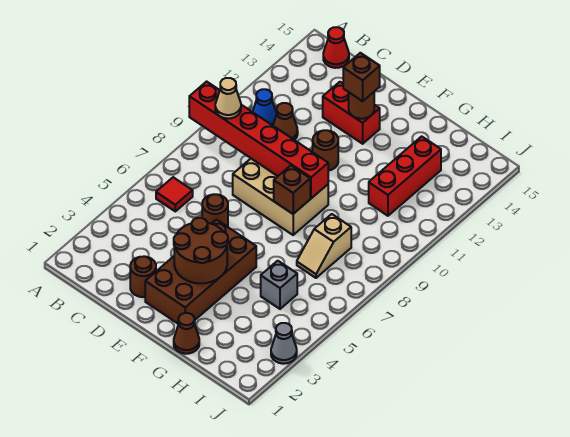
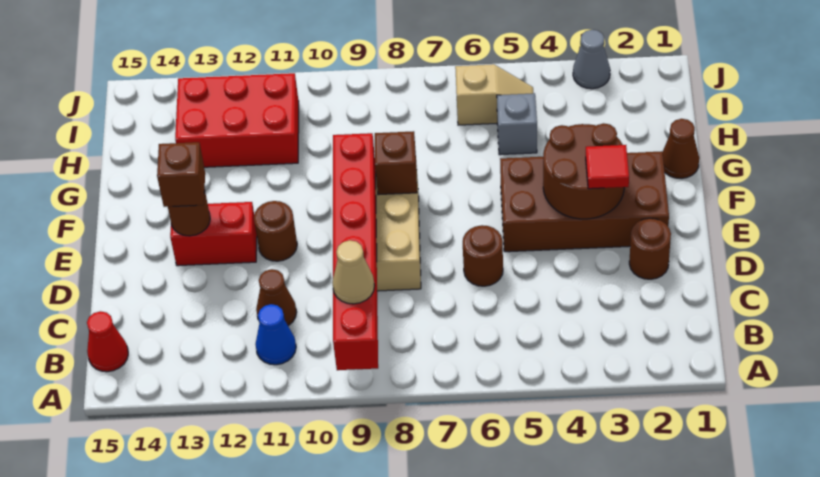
red 1x1 tile [156,177,193,211] -> red 1x1 tile moved to [586,145,629,189]
red 1x2 brick [323,82,380,144] -> red 1x2 brick turned to [170,202,257,266]
tan 1x2 slope [297,214,351,278] -> tan 1x2 slope moved to [455,64,533,125]
red 1x3 brick [369,136,441,216] -> red 2x3 brick [175,73,299,167]

